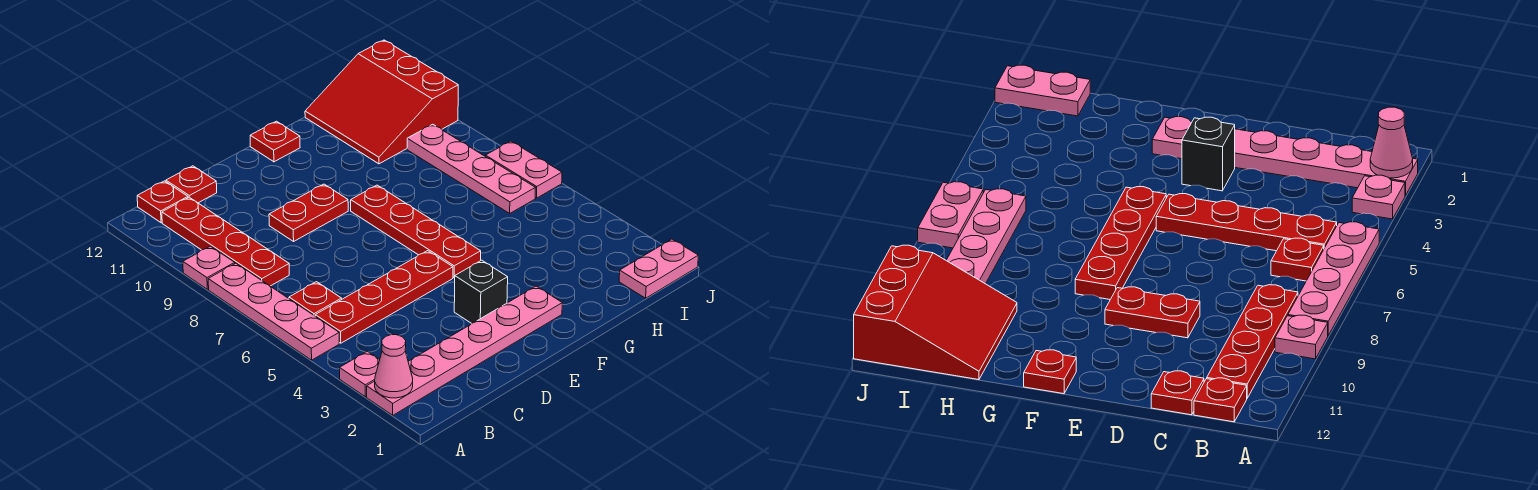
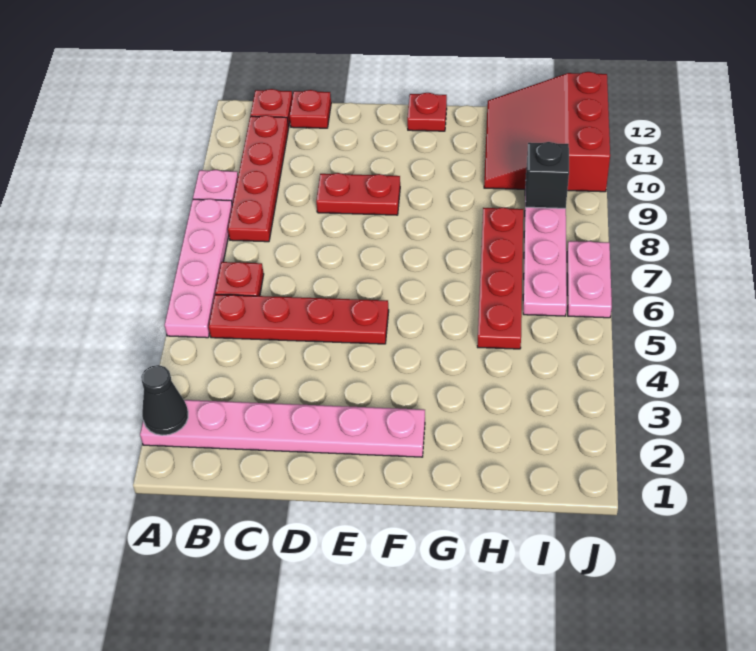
pink 1x1 cone [375,335,413,398] -> black 1x1 cone [141,365,188,435]
pink 1x1 plate [340,351,380,397] -> none
black 1x1 brick [454,260,508,323] -> black 1x1 brick moved to [525,142,569,208]
red 1x4 plate [351,185,481,278] -> red 1x4 plate moved to [477,207,523,349]
pink 1x2 plate [619,239,698,298] -> none

